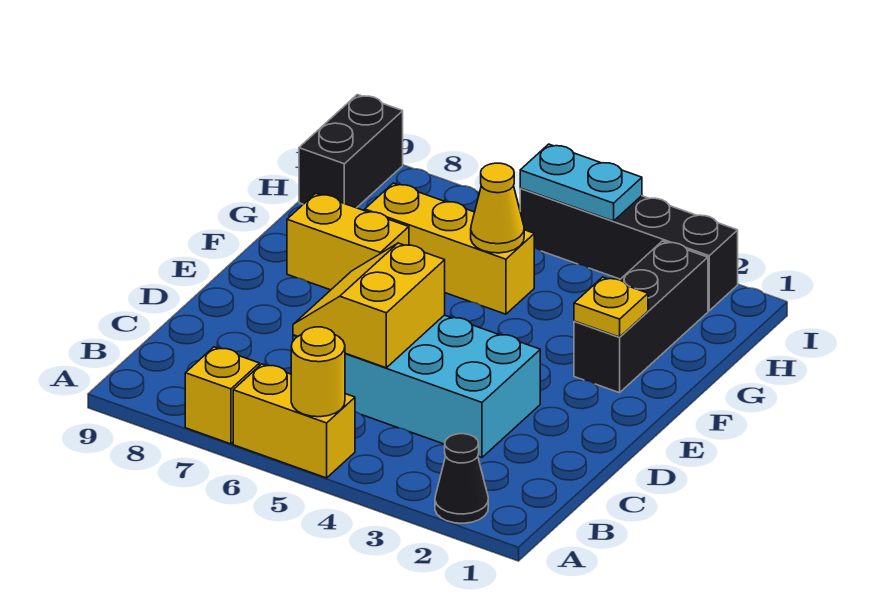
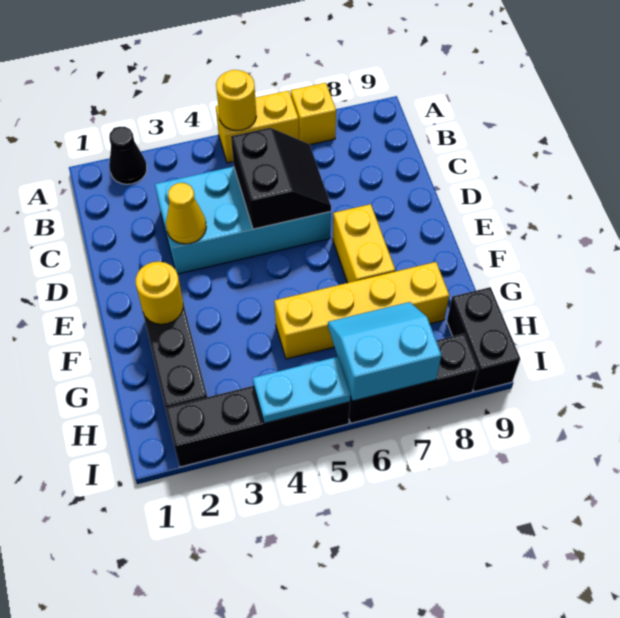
yellow 2x2 slope [293,243,445,368] -> black 2x2 slope [231,128,331,229]
yellow 1x1 plate [574,277,648,337] -> yellow 1x1 round brick [136,262,183,324]
yellow 1x2 brick [287,193,409,290] -> yellow 1x2 brick turned to [333,204,395,283]
yellow 1x3 brick [365,183,534,314] -> yellow 1x4 brick [275,262,449,359]
yellow 1x1 cone [471,163,524,253] -> yellow 1x1 cone moved to [166,183,206,244]
none -> cyan 2x2 slope [328,302,441,401]
none -> black 1x3 brick [349,334,478,423]

